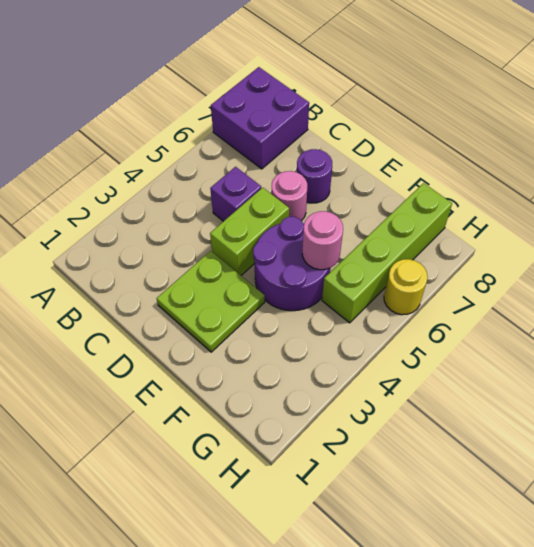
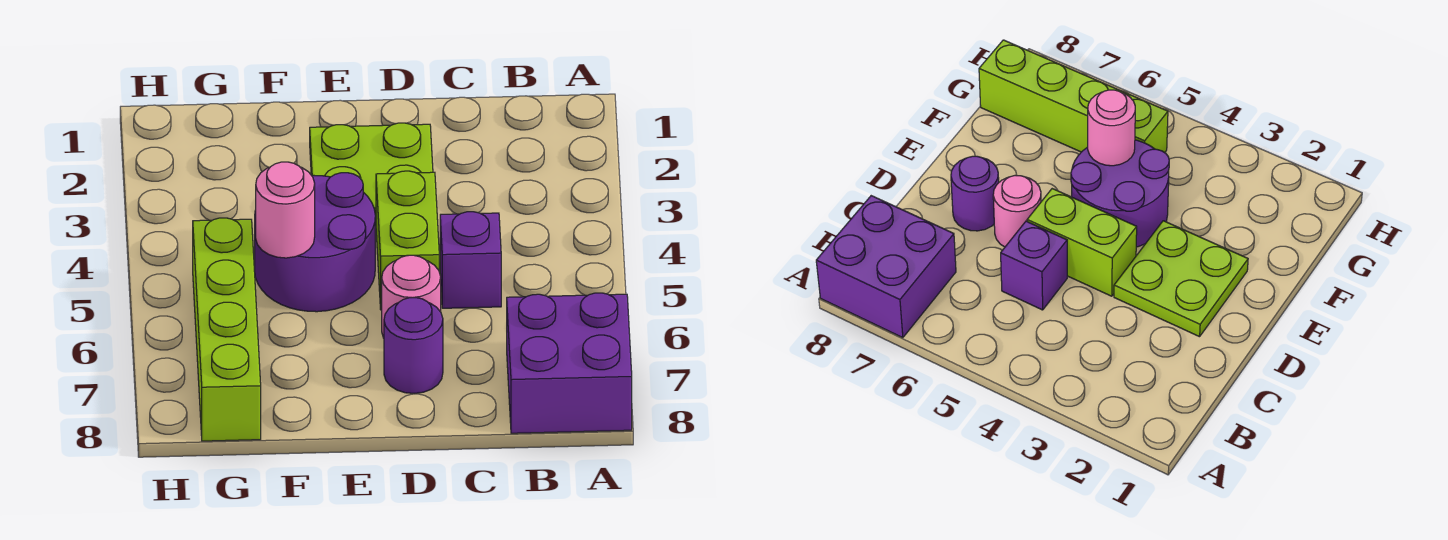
yellow 1x1 round brick [384,259,428,315] -> none

